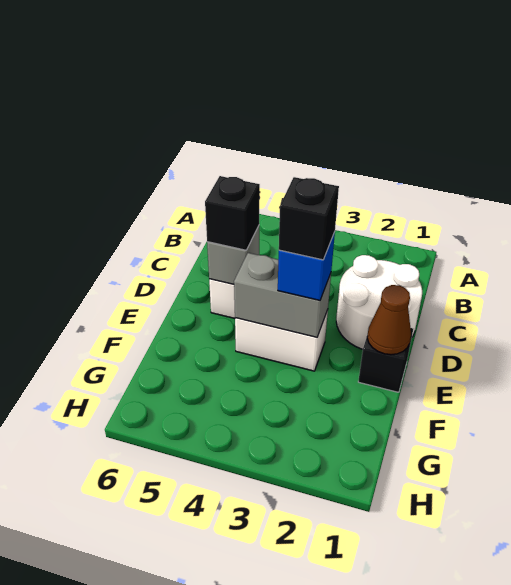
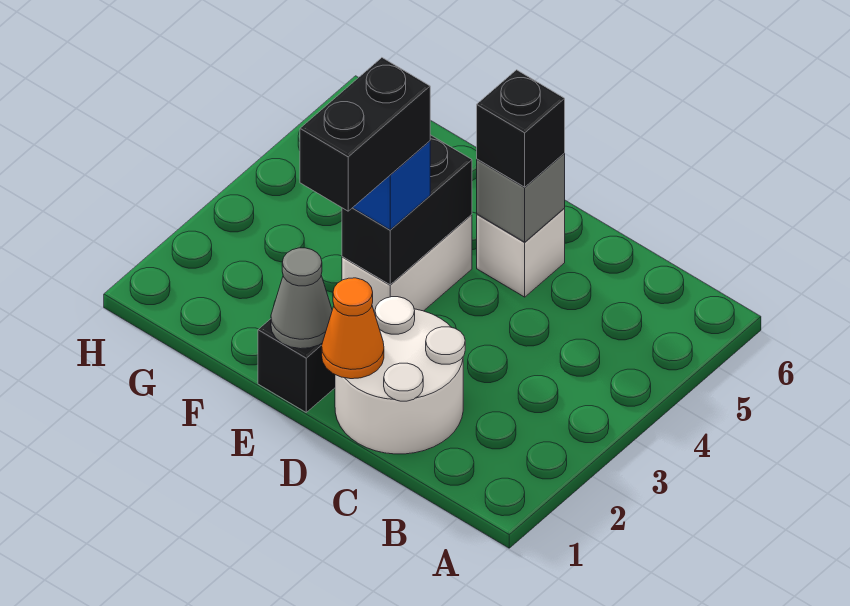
none -> orange 1x1 cone [322,278,384,379]
brown 1x1 cone [367,285,411,355] -> grey 1x1 cone [271,248,332,349]
grey 1x2 brick [234,253,331,337] -> black 1x2 brick [342,135,472,285]
black 1x1 brick [279,177,339,260] -> black 1x2 brick [300,58,430,211]

